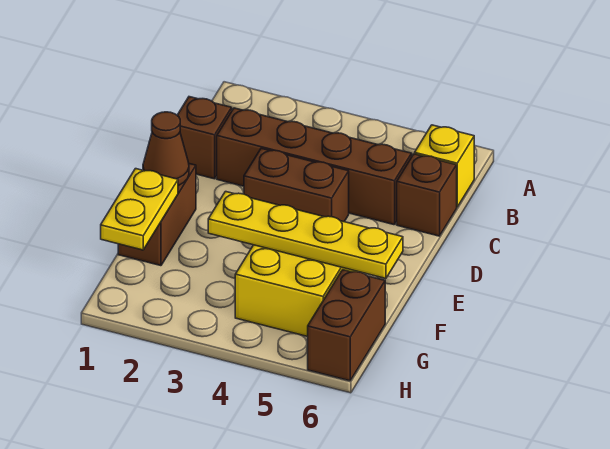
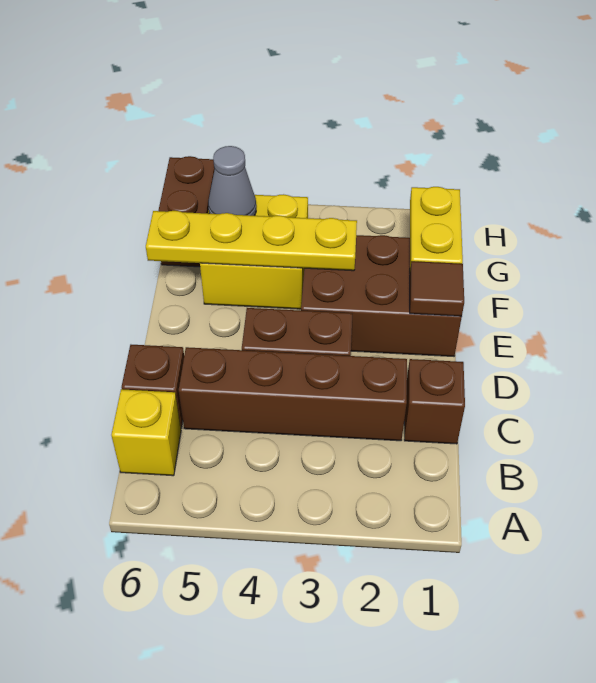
brown 1x2 brick [118,164,196,266] -> brown 2x3 brick [301,235,462,356]
brown 1x1 cone [143,112,189,186] -> brown 1x1 tile [410,261,464,317]
none -> grey 1x1 cone [208,146,256,216]

